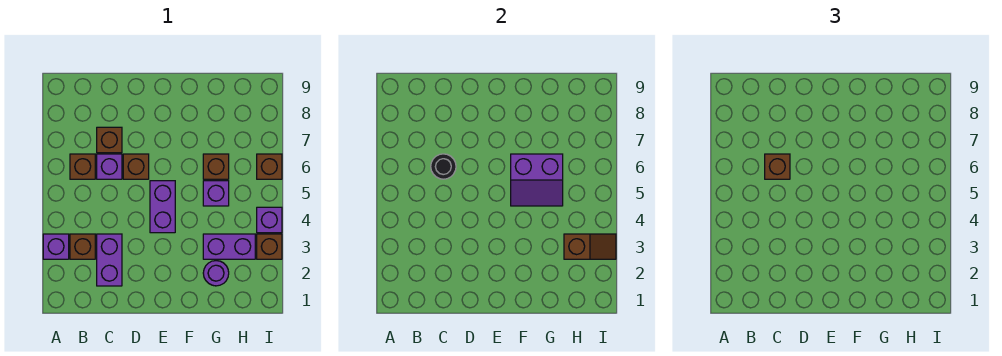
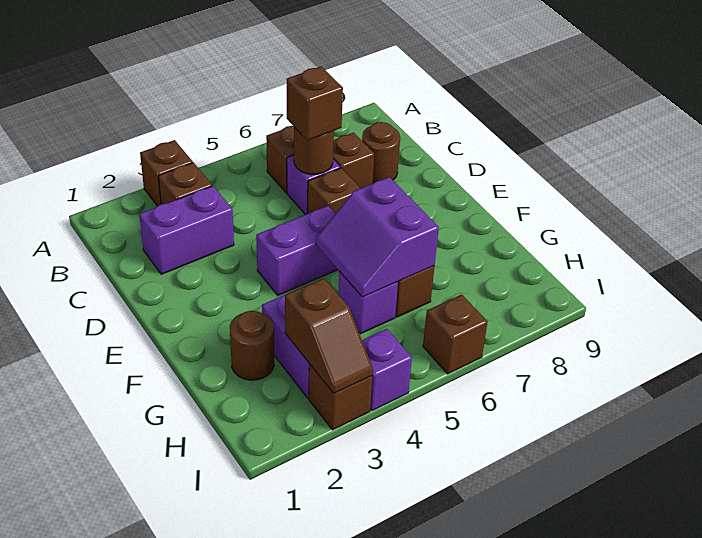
purple 1x1 brick [43,234,69,259] -> brown 1x1 brick [140,140,193,206]
black 1x1 round brick [431,154,456,179] -> brown 1x1 round brick [294,127,334,174]
none -> brown 1x1 round brick [362,122,400,183]
purple 1x1 round brick [203,261,229,286] -> brown 1x1 round brick [230,311,274,380]

